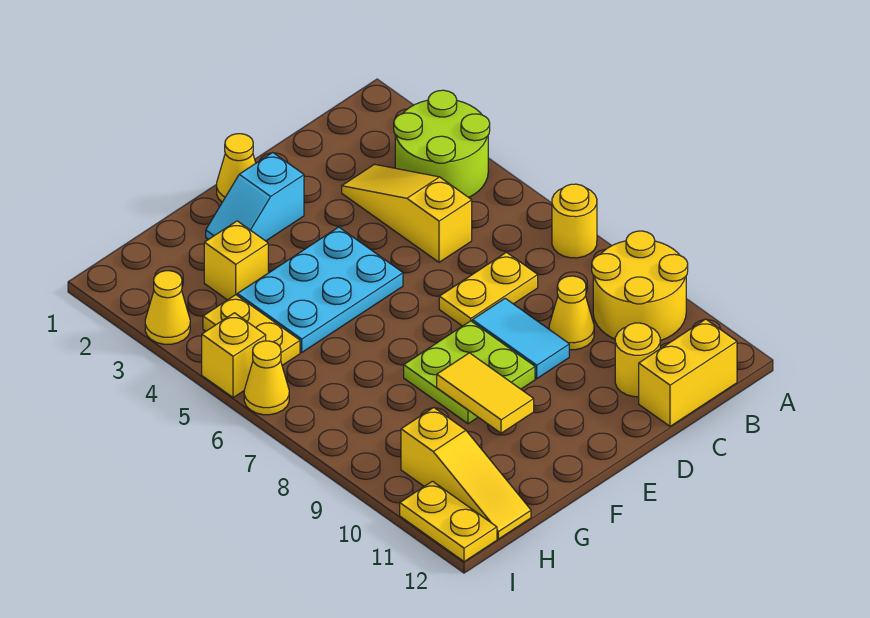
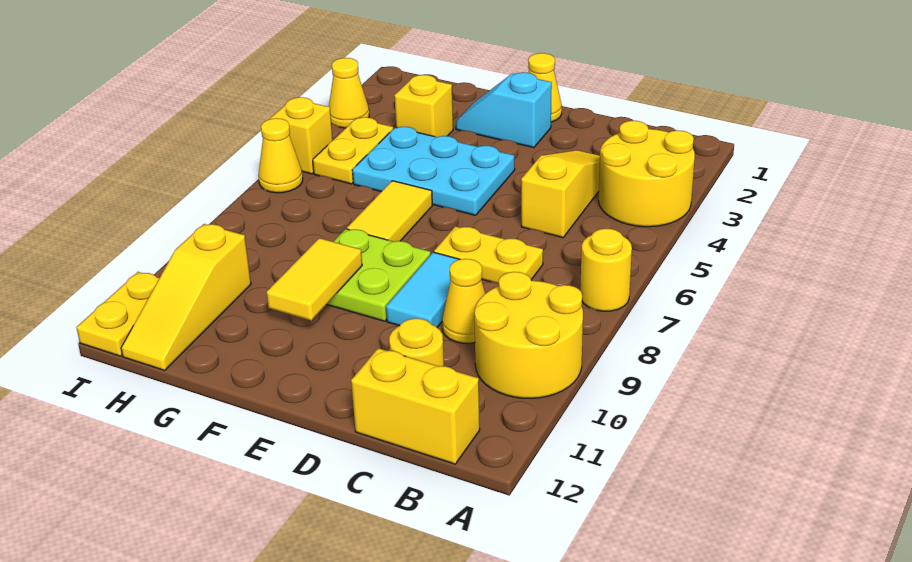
lime 2x2 round brick [394,90,490,197] -> yellow 2x2 round brick [599,121,695,227]
none -> yellow 1x2 tile [347,181,432,242]

